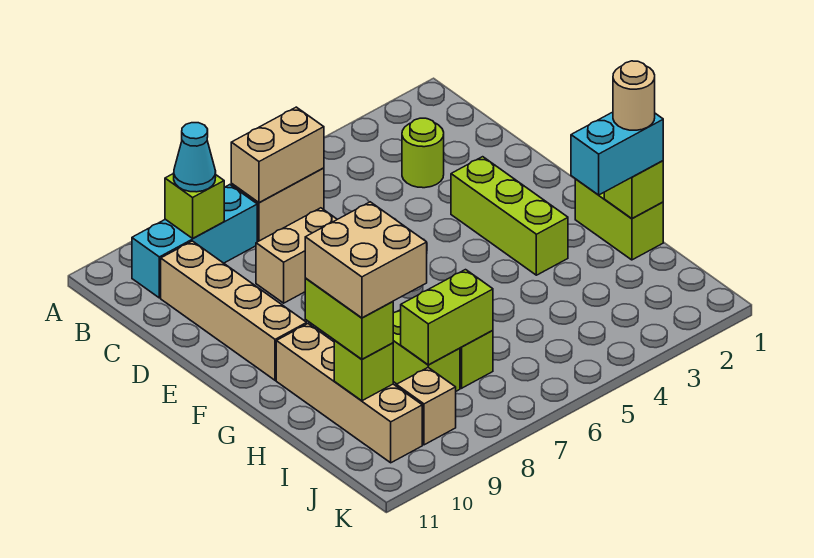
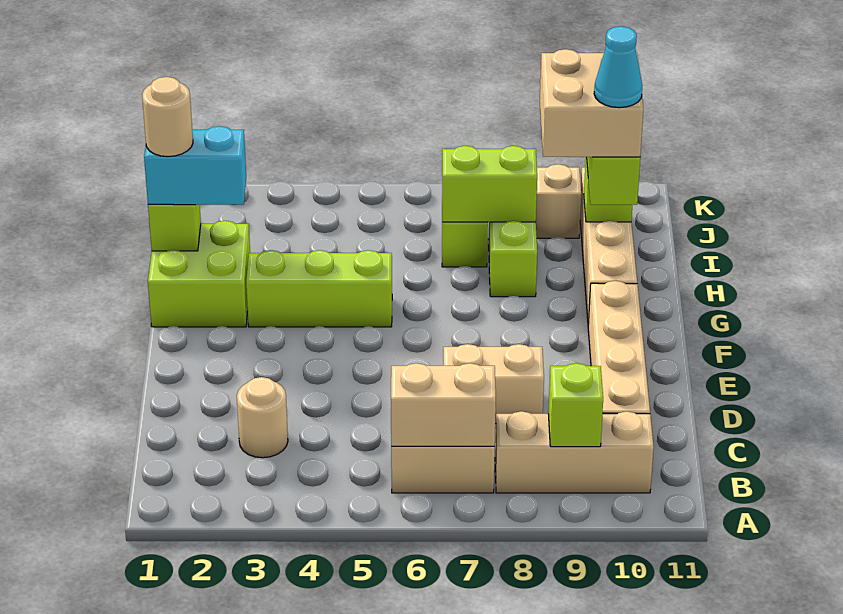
cyan 1x3 brick [132,185,257,298] -> tan 1x3 brick [495,411,654,493]
cyan 1x1 cone [174,123,216,192] -> cyan 1x1 cone moved to [594,26,642,108]
lime 1x1 round brick [402,118,444,188] -> tan 1x1 round brick [237,377,288,458]
lime 1x3 brick [451,157,568,275] -> lime 1x3 brick turned to [246,250,392,327]
lime 1x2 brick [575,179,663,260] -> lime 2x2 brick [148,221,250,327]

